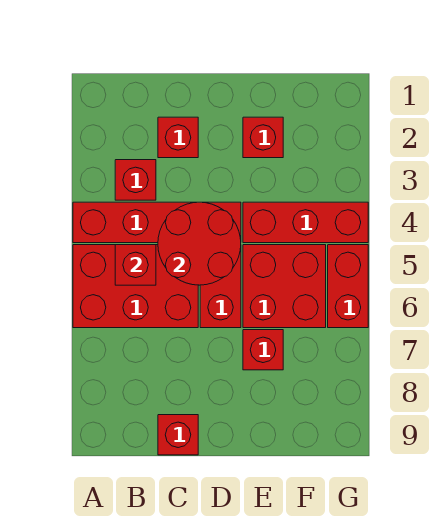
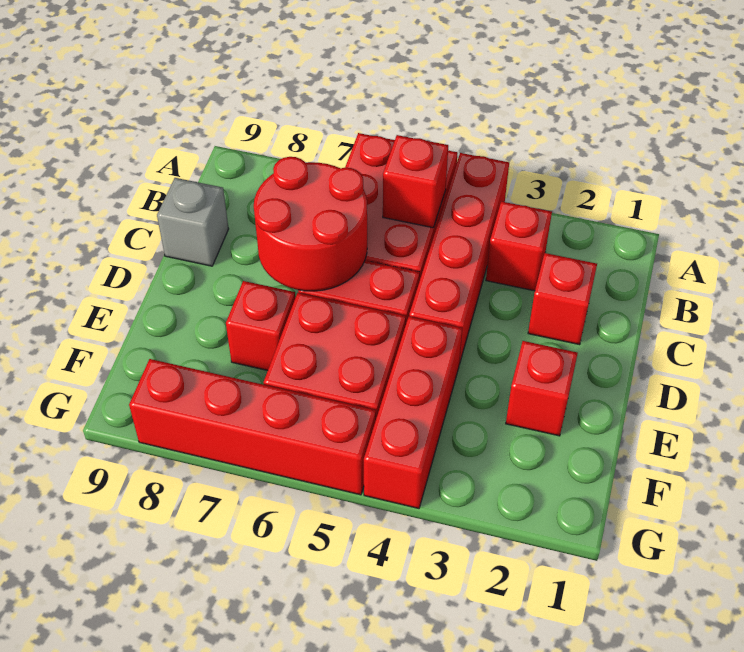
red 2x2 round brick [158,202,241,285] -> red 2x2 round brick moved to [254,157,367,291]
red 1x1 brick [158,415,198,455] -> grey 1x1 brick [157,178,229,266]
red 1x2 brick [328,245,368,328] -> red 1x4 brick [129,359,376,495]

